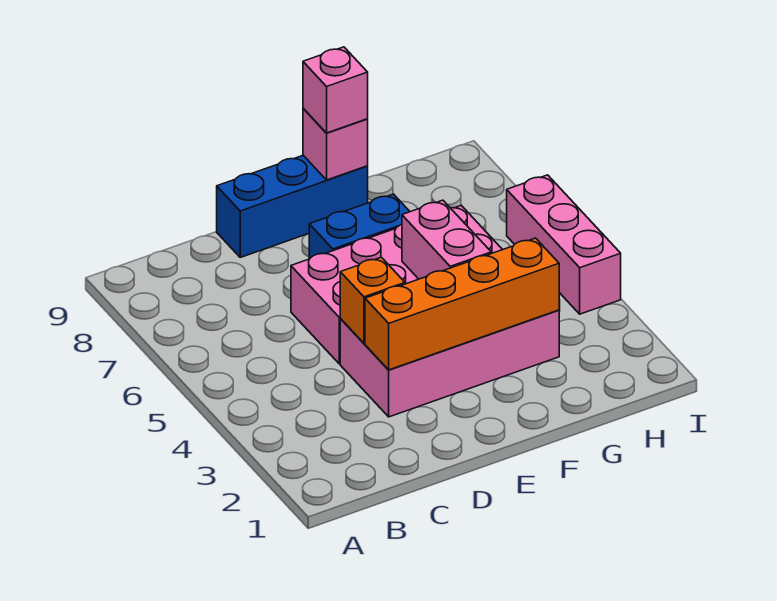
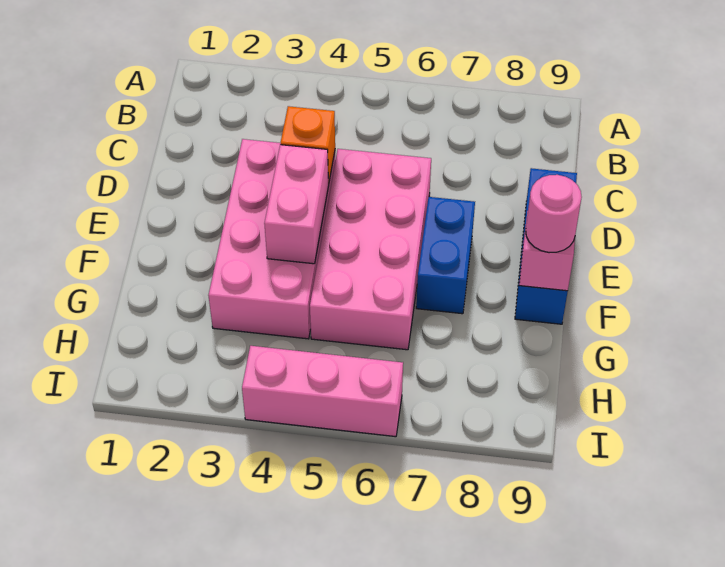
orange 1x4 brick [365,238,559,370] -> none
pink 1x2 brick [402,200,491,279] -> pink 1x2 brick turned to [264,145,329,264]
pink 1x1 brick [303,47,368,133] -> pink 1x1 round brick [526,175,582,253]

